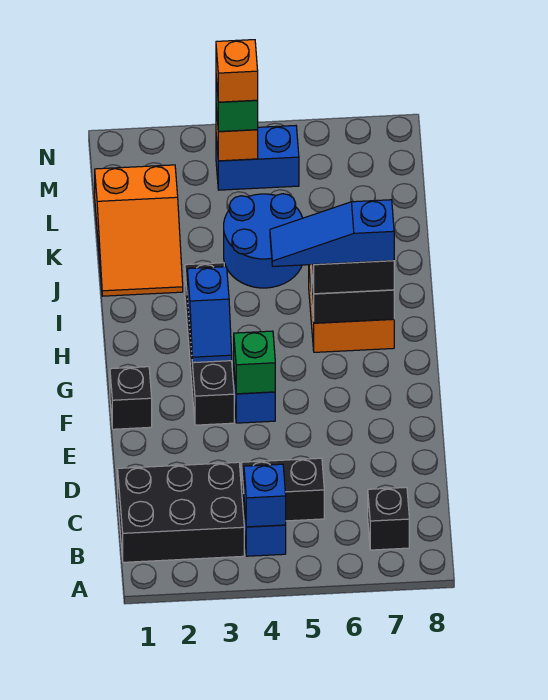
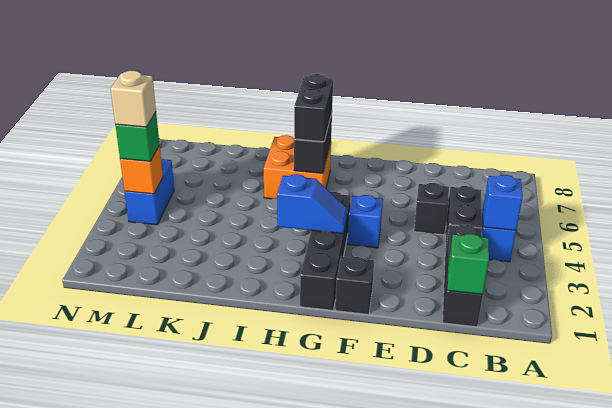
black 2x3 brick [118,462,244,562] -> black 1x3 brick [443,224,483,327]
black 1x1 brick [368,487,409,550] -> black 1x1 brick moved to [414,183,449,235]
black 1x4 brick [185,263,234,425] -> black 1x4 brick turned to [300,192,351,310]
green 1x1 brick [234,331,275,394] -> green 1x1 brick moved to [447,234,489,294]
blue 1x3 slope [270,200,394,266] -> none
orange 2x3 slope [95,165,183,296] -> none
blue 2x2 round brick [224,194,302,288] -> none
orange 1x1 brick [216,40,258,102] -> tan 1x1 brick [110,71,156,127]

